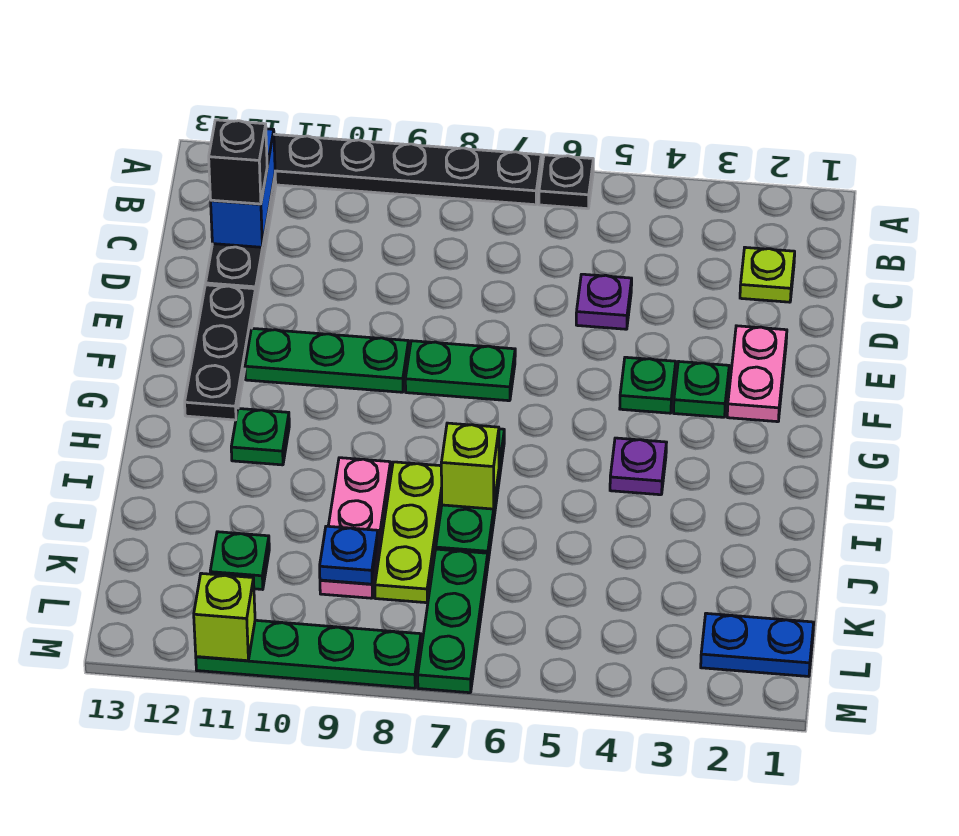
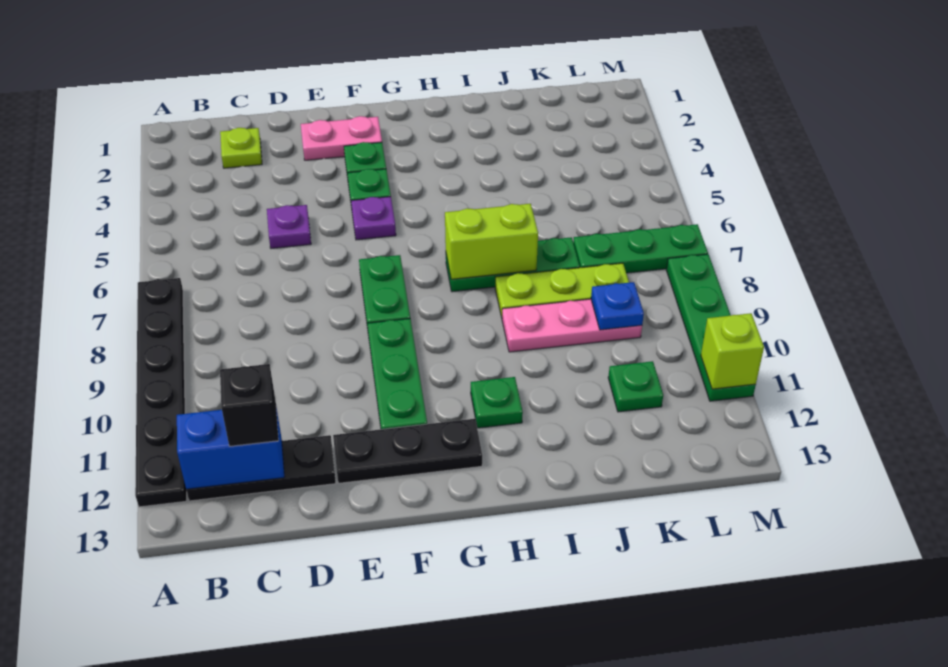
black 1x1 plate [539,155,593,209] -> none
purple 1x1 plate [610,438,667,495] -> purple 1x1 plate moved to [351,197,396,240]
lime 1x1 brick [441,423,499,509] -> lime 1x2 brick [445,204,538,279]
blue 1x2 plate [701,613,814,676] -> none

